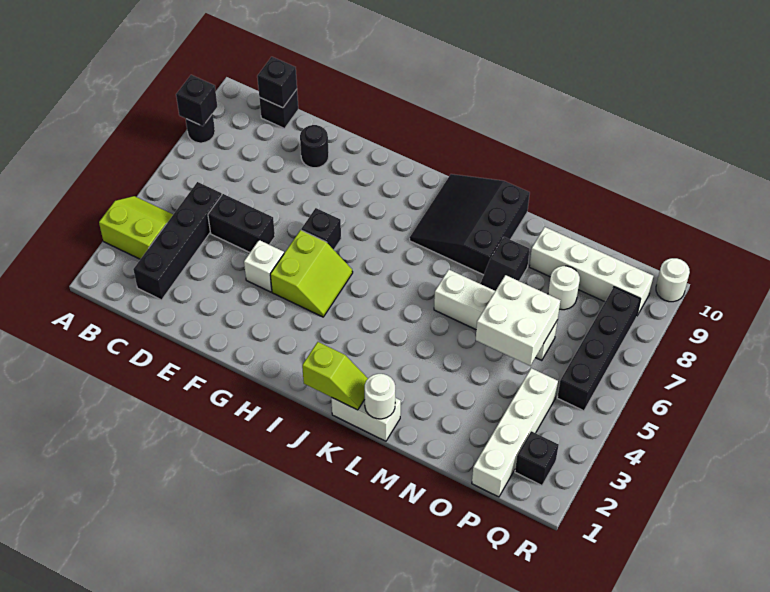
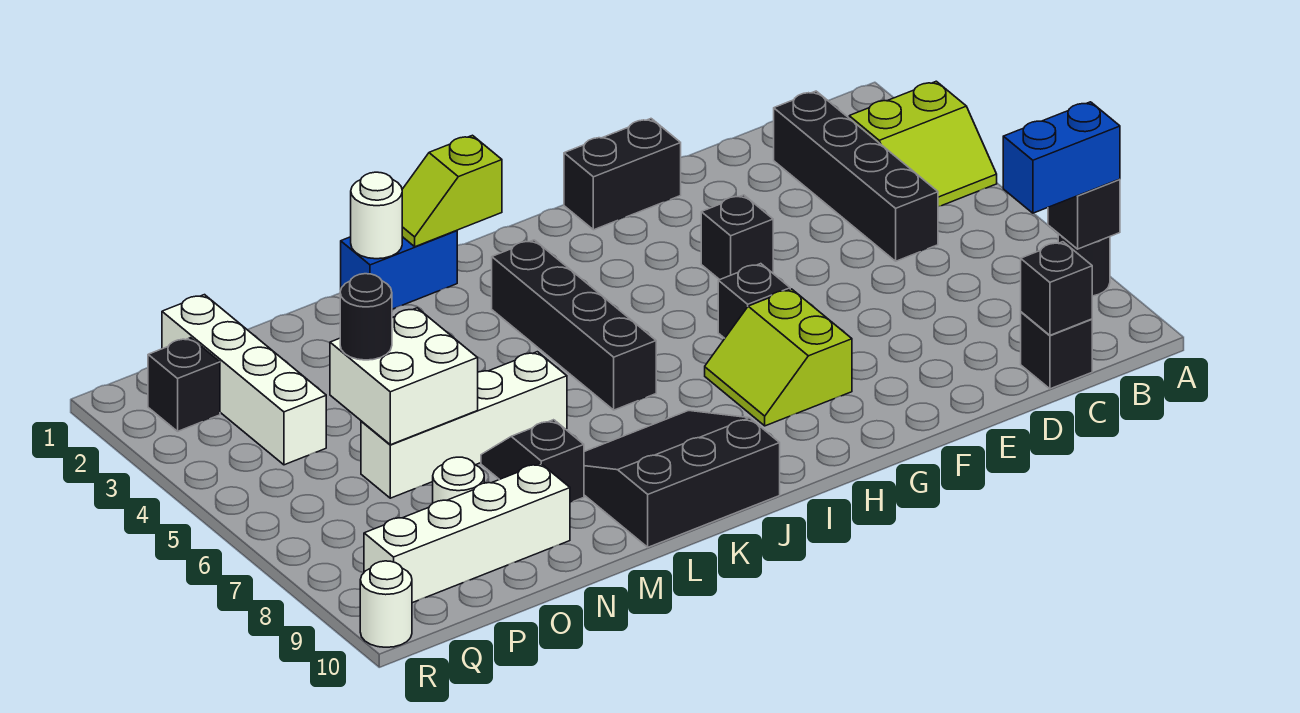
none -> blue 1x2 brick [1003,102,1120,213]
black 1x2 brick [208,194,275,252] -> black 1x2 brick moved to [564,119,681,230]
black 1x1 round brick [300,125,329,168] -> black 1x1 round brick moved to [340,274,392,360]
white 1x1 brick [244,240,284,292] -> black 1x1 brick [701,195,773,280]
lime 2x2 slope [270,230,353,317] -> lime 2x2 slope moved to [705,289,852,426]
black 3x3 slope [410,174,530,275] -> black 3x3 slope turned to [584,411,780,547]
white 1x2 brick [331,397,401,441] -> blue 1x2 brick [341,230,457,309]
black 1x4 brick [557,287,641,411] -> black 1x4 brick moved to [492,240,656,410]

